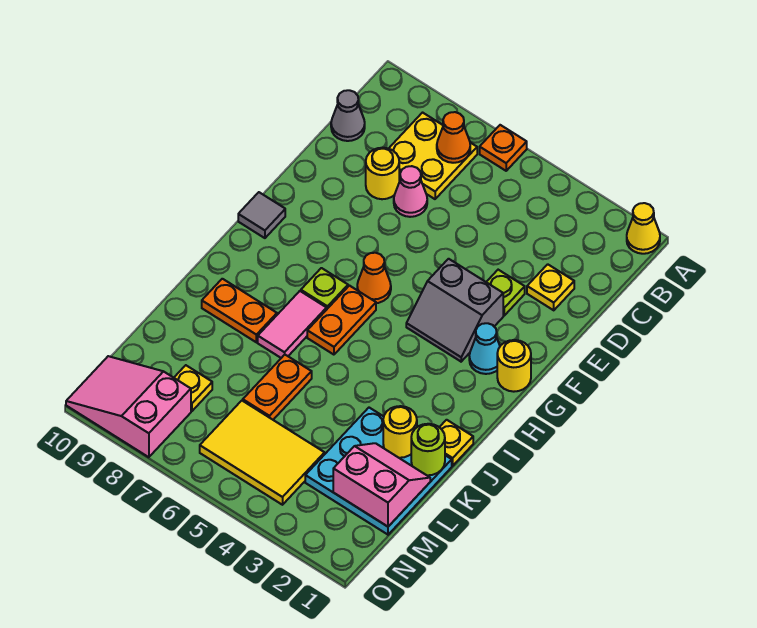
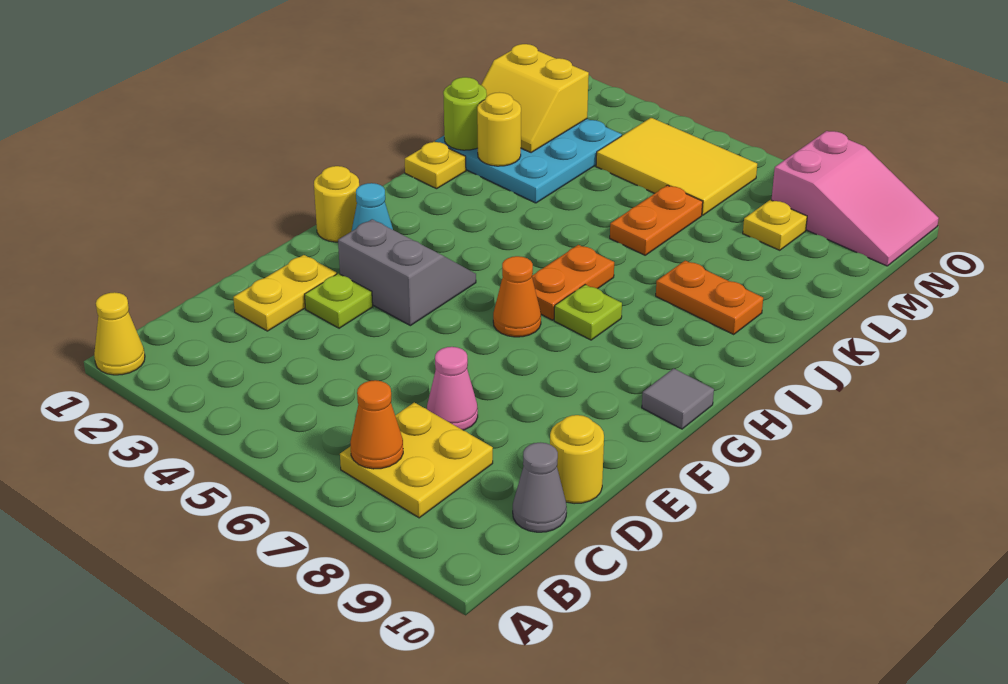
orange 1x1 plate [480,125,527,171] -> none
yellow 1x1 plate [527,264,574,310] -> yellow 1x2 plate [233,255,337,331]
yellow 1x1 round brick [366,148,399,199] -> yellow 1x1 round brick moved to [550,415,604,504]
pink 1x2 tile [258,291,327,358] -> none
pink 2x2 slope [333,443,430,527] -> yellow 2x2 slope [481,44,589,153]

